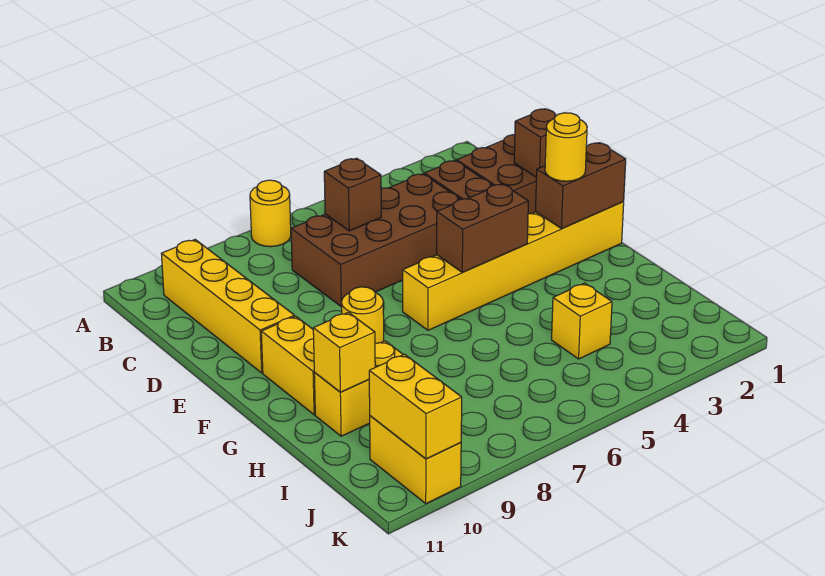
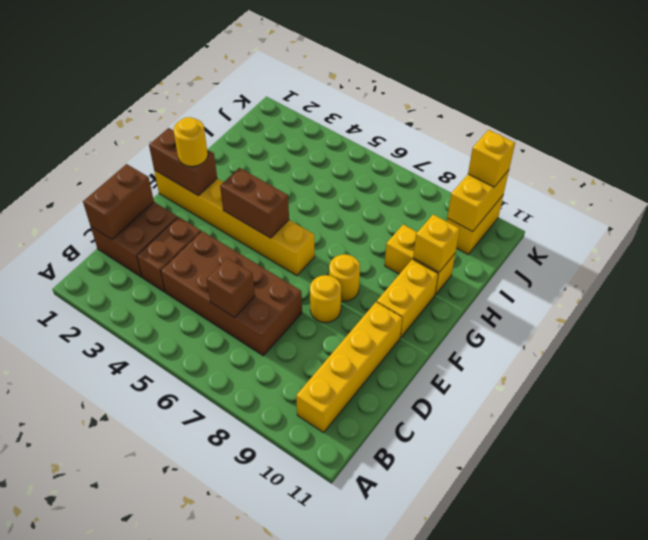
yellow 1x1 round brick [250,180,291,247] -> yellow 1x1 round brick moved to [310,275,341,323]
brown 1x1 brick [514,109,556,177] -> brown 1x2 brick [83,164,154,239]
yellow 1x1 brick [552,283,612,359] -> yellow 1x1 brick moved to [468,130,515,187]

